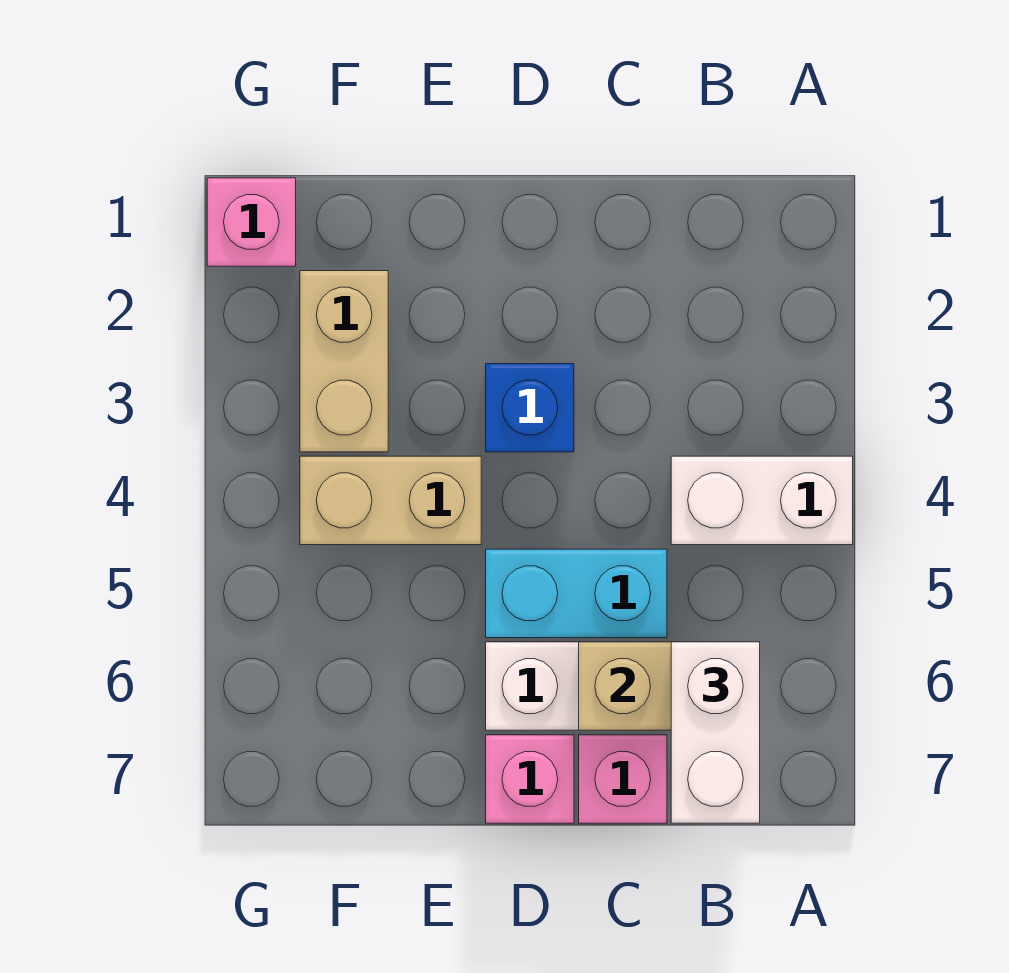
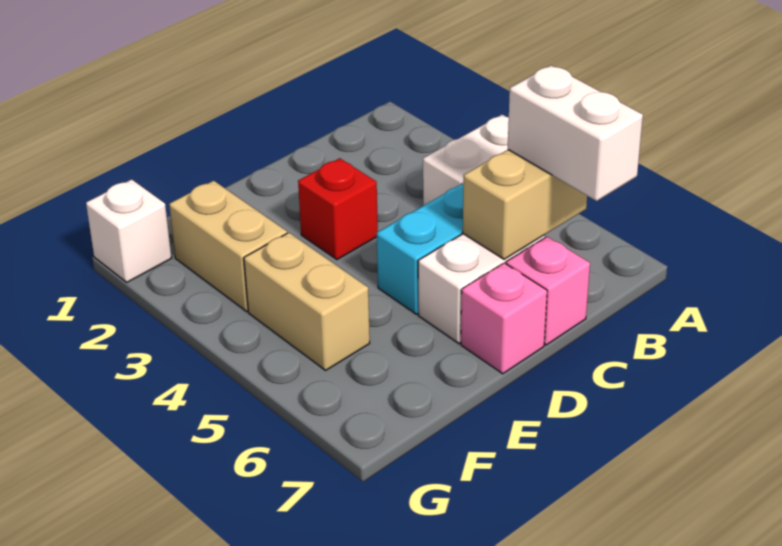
blue 1x1 brick [486,364,574,452] -> red 1x1 brick [298,158,378,260]
tan 1x2 brick [300,456,481,545] -> tan 1x2 brick turned to [244,233,370,370]
pink 1x1 brick [207,178,296,266] -> white 1x1 brick [86,180,171,282]

